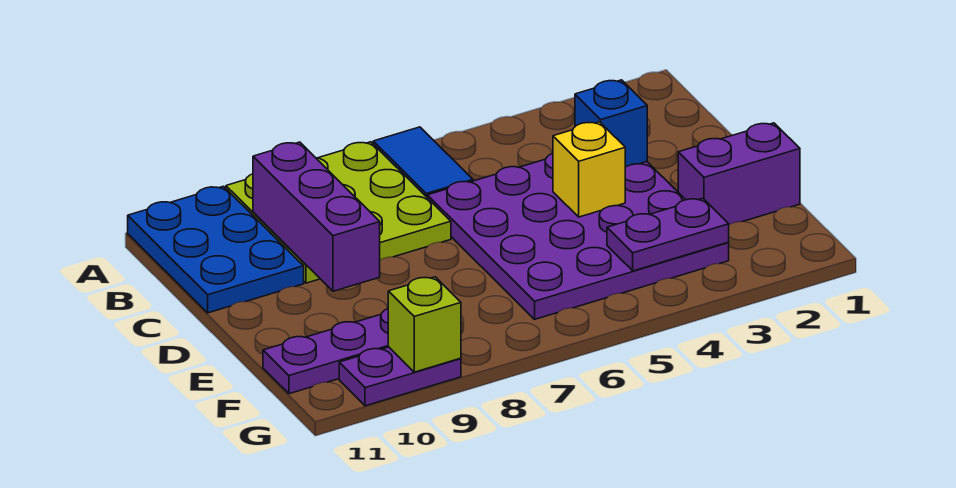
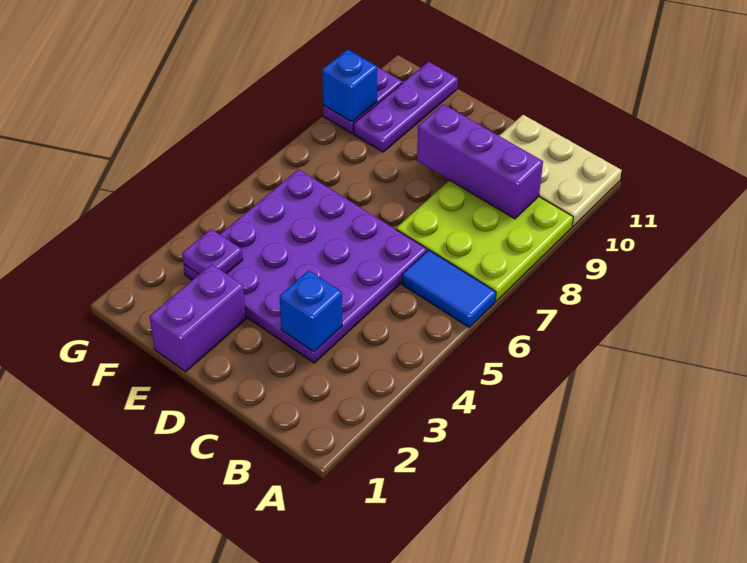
blue 2x3 plate [128,186,304,313] -> tan 2x3 plate [500,115,622,226]
yellow 1x1 brick [553,122,625,217] -> none
purple 1x2 plate [607,198,729,271] -> purple 1x1 plate [182,229,243,274]
lime 1x1 brick [388,277,461,372] -> blue 1x1 brick [322,49,377,122]

